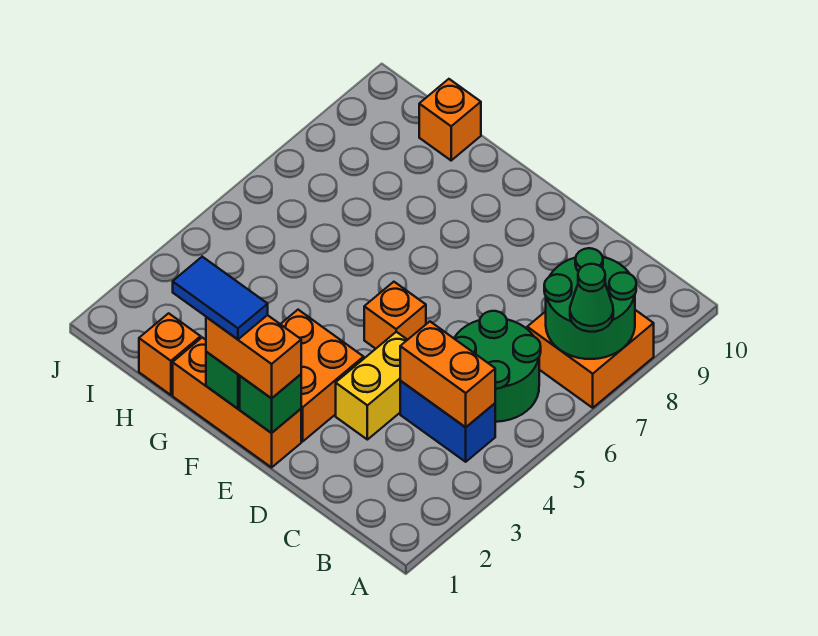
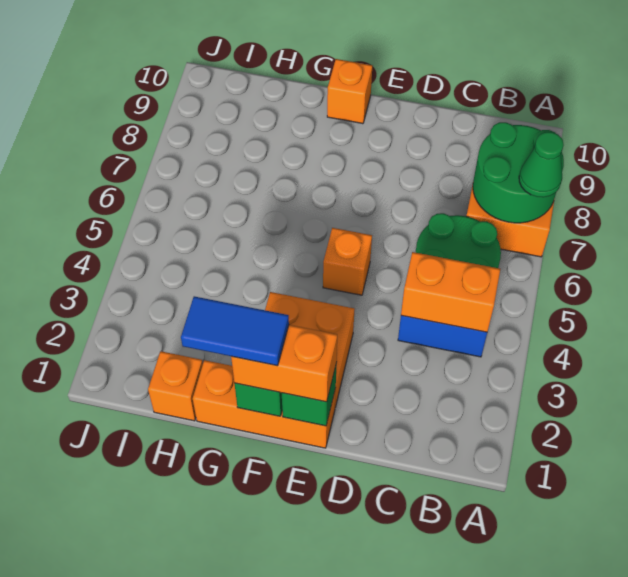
yellow 1x2 brick [336,332,407,440] -> none
orange 1x1 brick [419,79,481,160] -> orange 1x1 brick moved to [327,59,372,124]

